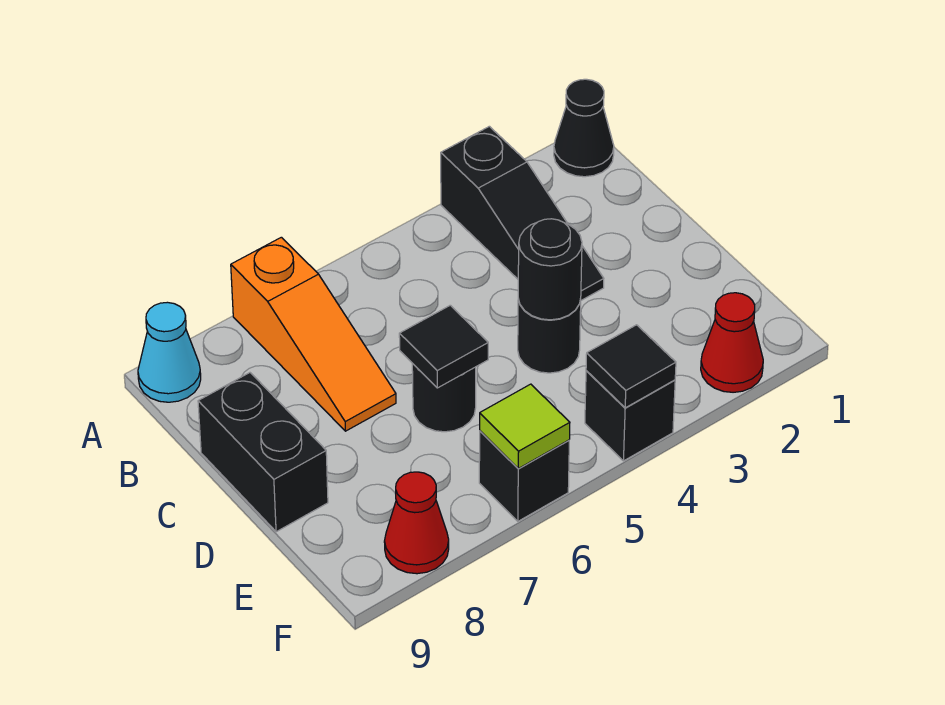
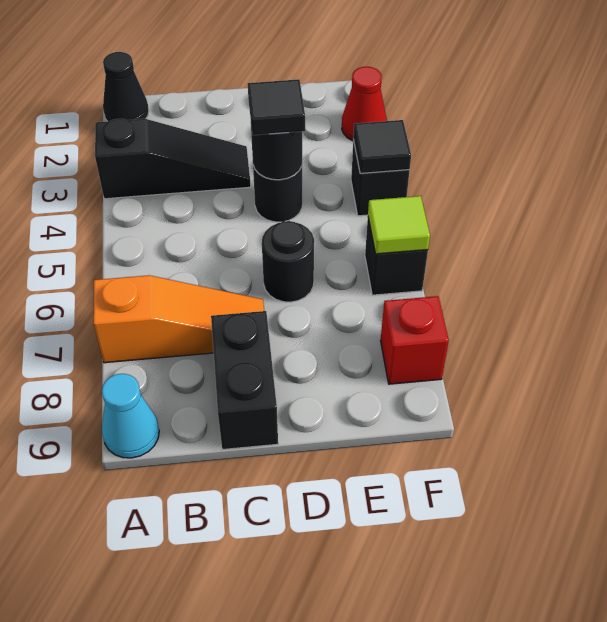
black 1x2 brick [198,373,328,532] -> black 1x2 brick turned to [211,311,278,449]
black 1x1 tile [399,305,488,388] -> black 1x1 tile moved to [248,79,305,135]
red 1x1 cone [384,472,449,574] -> red 1x1 brick [381,296,449,384]

